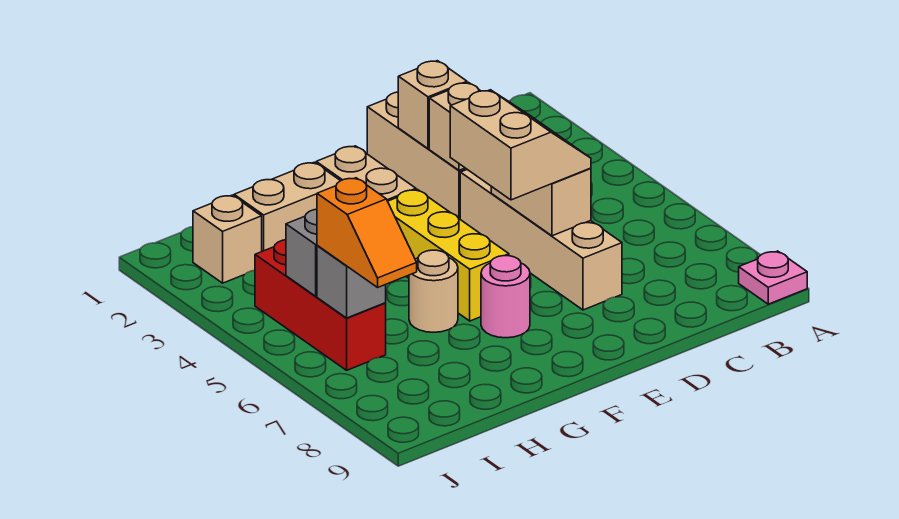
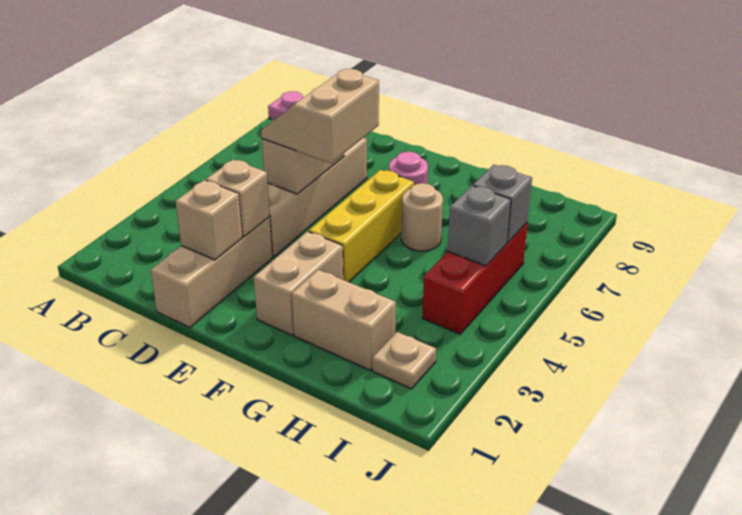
tan 1x1 brick [193,195,262,283] -> tan 1x1 plate [372,332,436,389]
orange 1x2 slope [317,178,417,287] -> none

